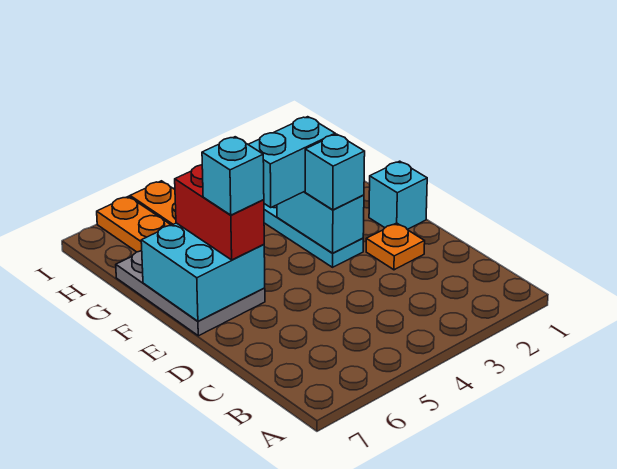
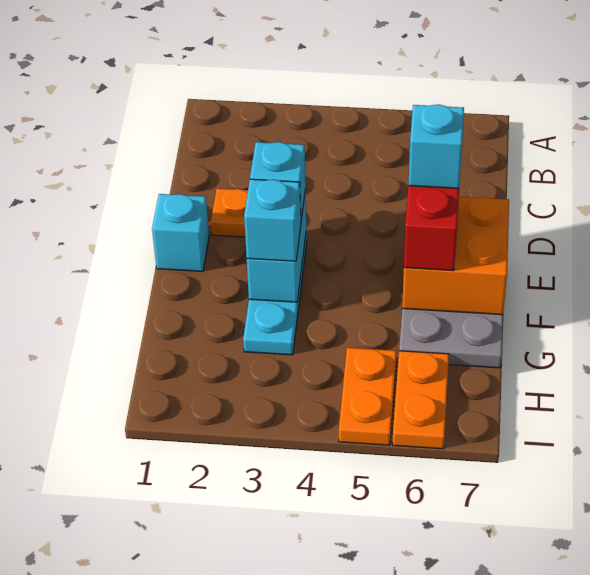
cyan 2x2 brick [141,223,265,321] -> orange 2x2 brick [402,197,509,315]
cyan 1x2 brick [248,117,335,207] -> cyan 1x1 brick [244,179,301,261]

